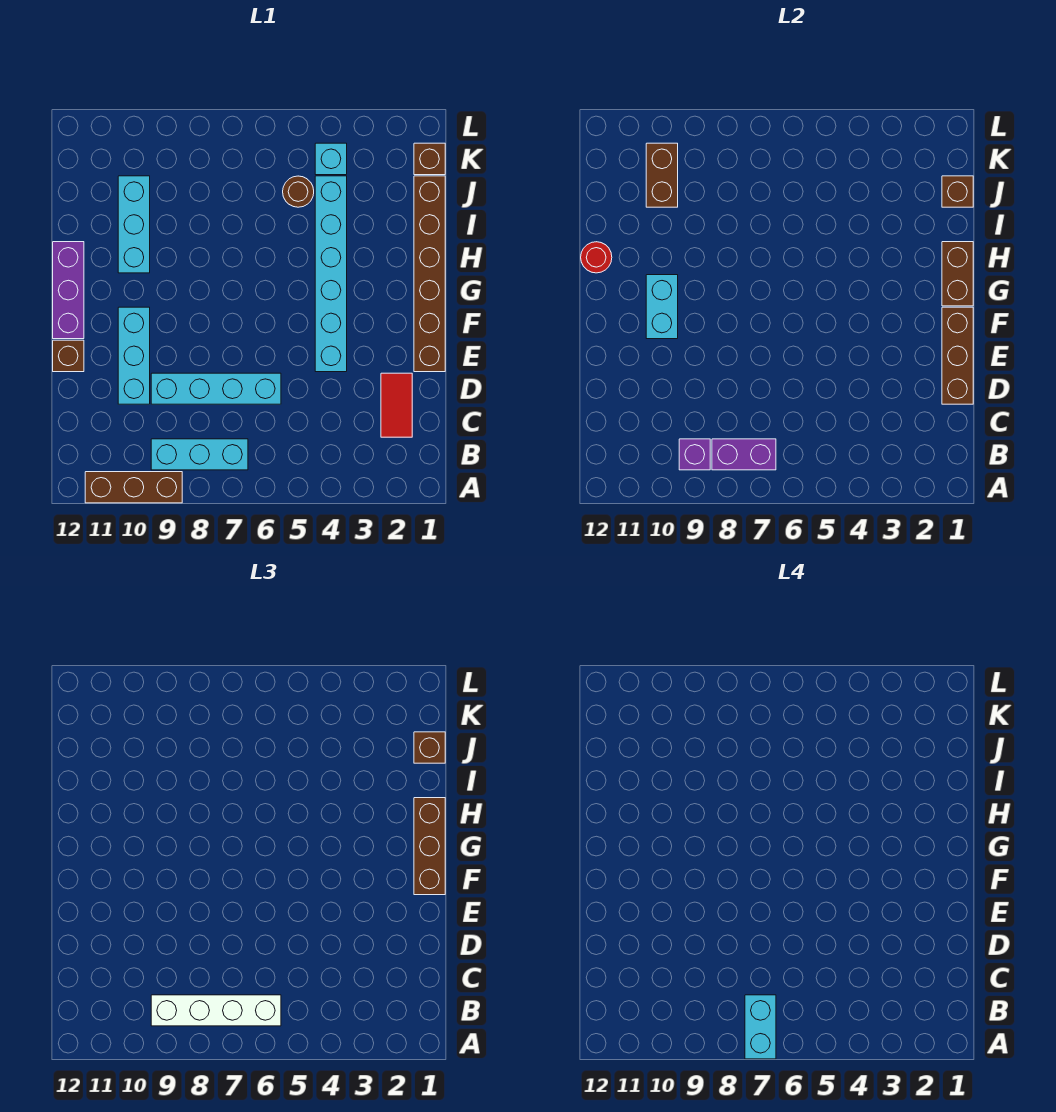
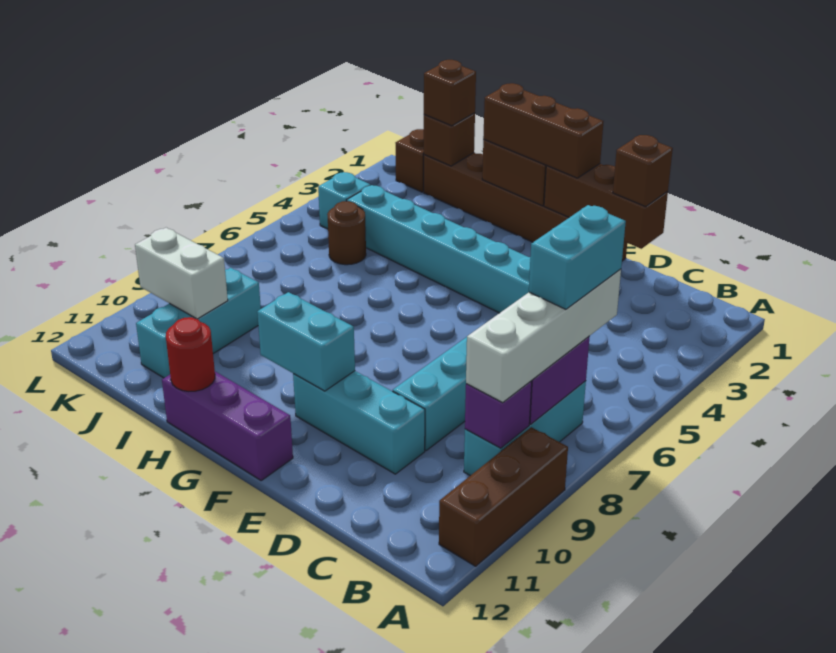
cyan 1x2 brick [745,995,776,1059] -> cyan 1x2 brick turned to [529,205,626,309]
red 1x2 tile [381,373,412,437] -> none
brown 1x1 brick [53,340,84,372] -> brown 1x1 brick moved to [613,135,673,207]
cyan 1x3 brick [118,176,150,273] -> cyan 1x3 brick turned to [136,268,261,378]
brown 1x2 brick [646,143,678,207] -> white 1x2 brick [135,228,228,319]

